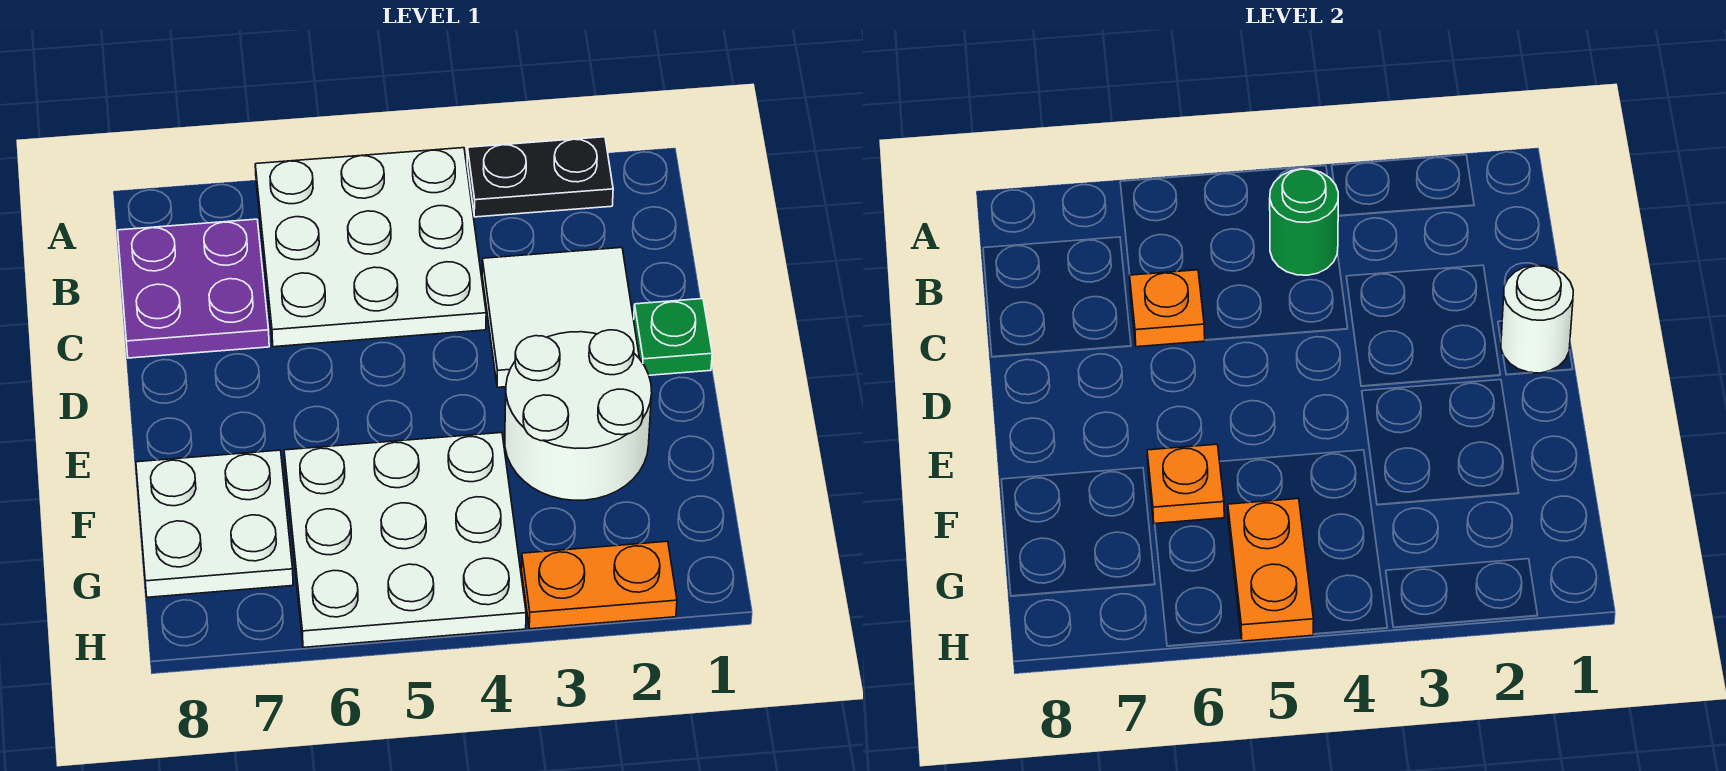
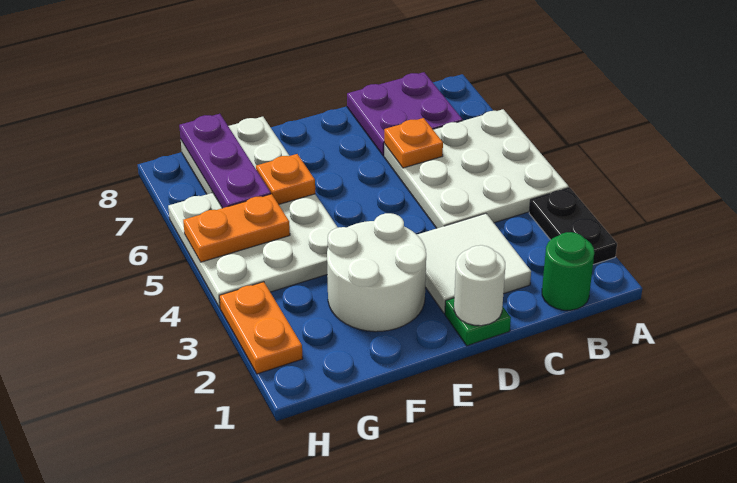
green 1x1 round brick [1270,169,1338,275] -> green 1x1 round brick moved to [542,232,594,310]
none -> purple 1x3 plate [179,114,271,208]

